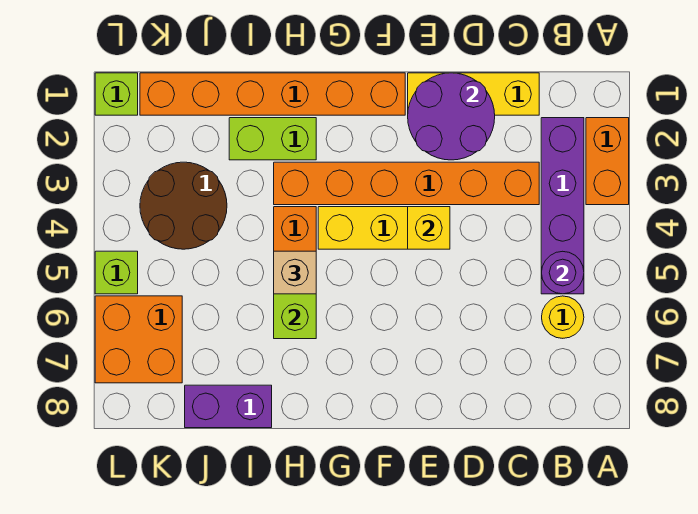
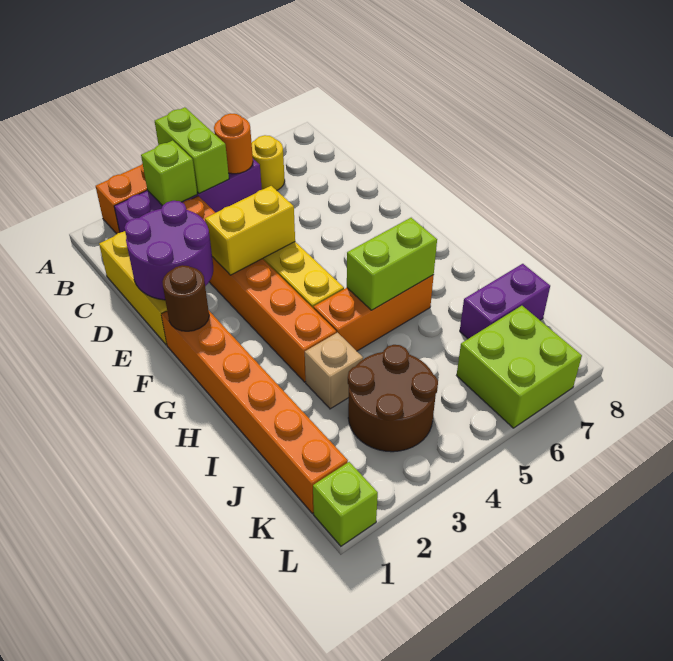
purple 1x1 round brick [542,251,584,294] -> orange 1x1 round brick [214,114,253,174]
yellow 1x1 brick [408,207,450,249] -> yellow 1x2 brick [205,186,295,275]
none -> brown 1x1 round brick [162,265,209,331]
lime 1x2 brick [229,118,316,160] -> lime 1x2 brick moved to [155,107,229,194]
tan 1x1 brick [274,251,316,294] -> tan 1x1 brick moved to [305,333,363,409]
purple 1x2 brick [185,385,272,428] -> purple 1x2 brick turned to [460,264,550,339]
orange 2x2 brick [95,296,182,383] -> lime 2x2 brick [457,306,582,428]
lime 1x1 brick [95,251,138,294] -> lime 1x1 brick moved to [141,140,197,206]

